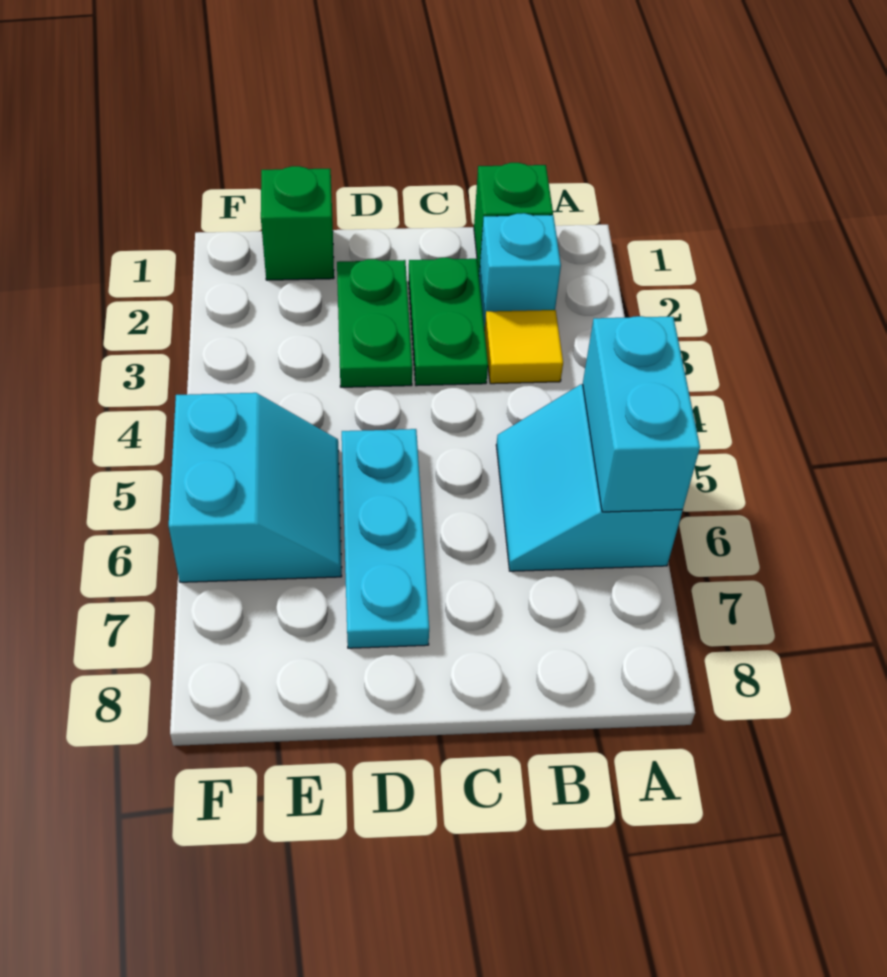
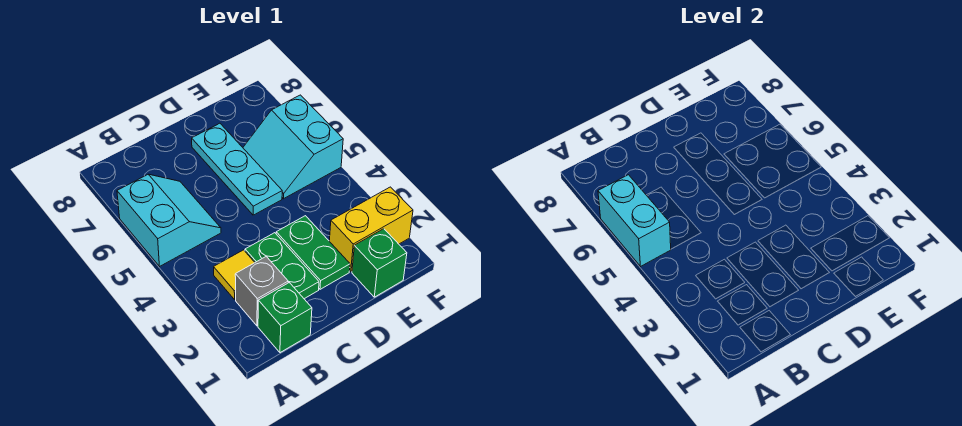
cyan 1x1 brick [479,213,561,328] -> grey 1x1 brick [235,257,288,326]
none -> yellow 1x2 brick [329,187,413,272]

